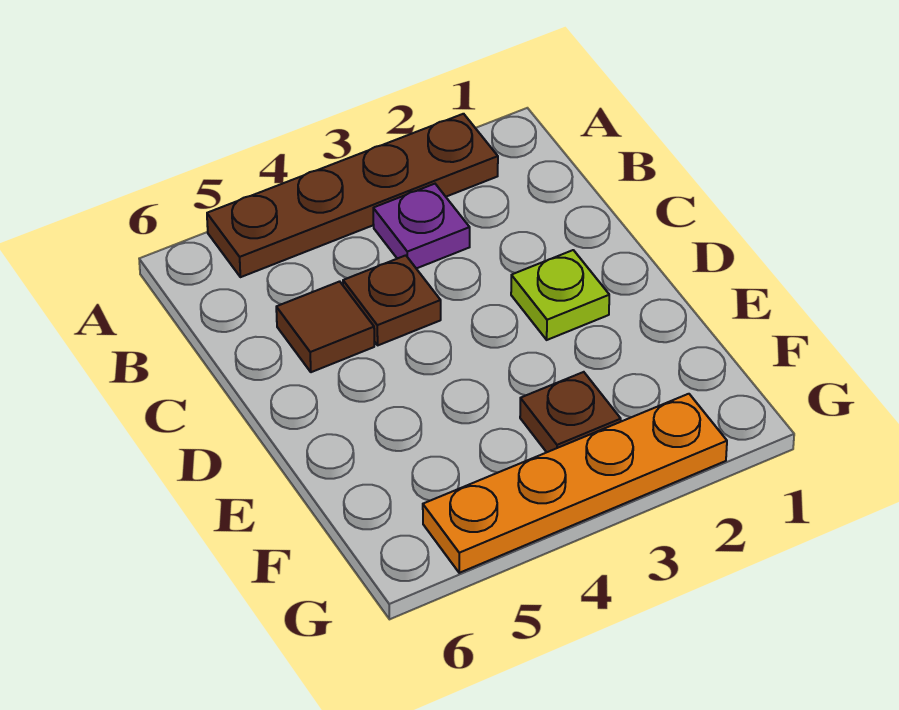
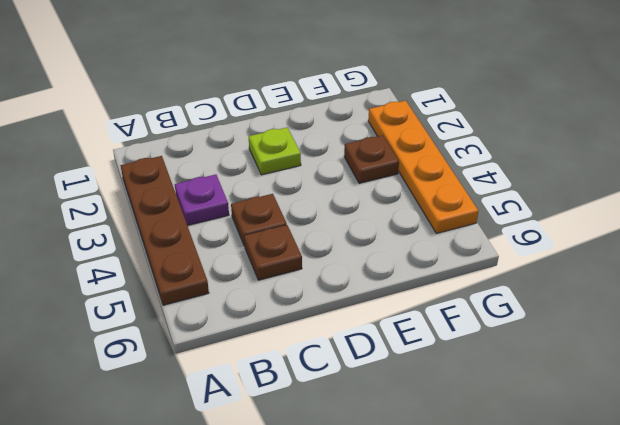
brown 1x1 tile [276,281,374,372] -> brown 1x1 plate [244,225,302,280]

